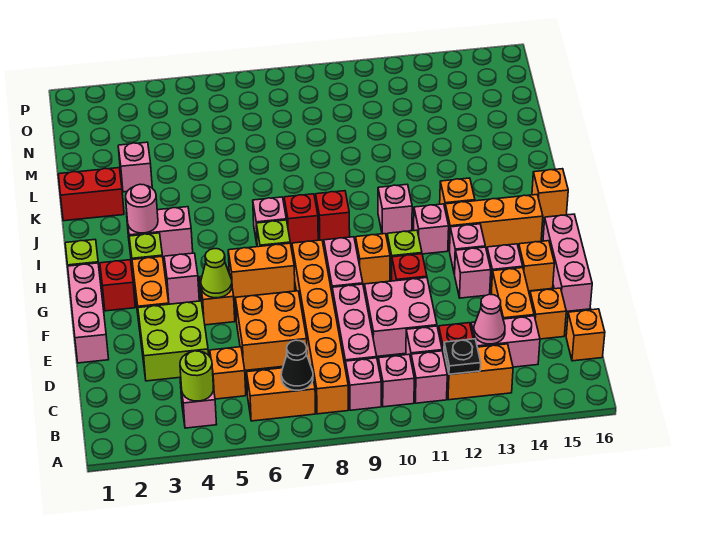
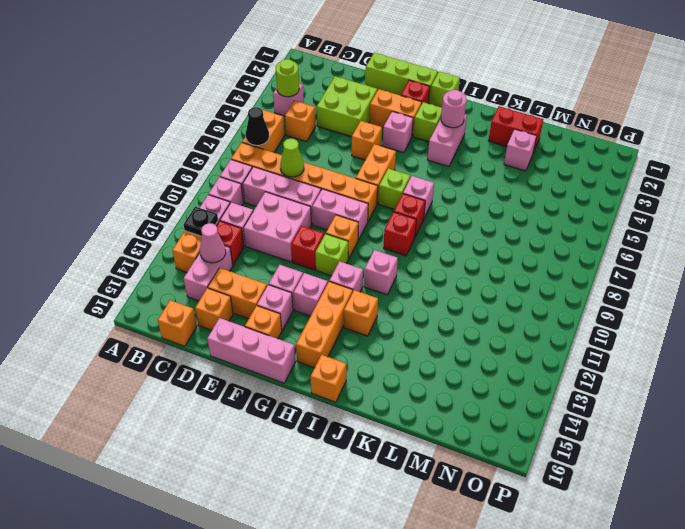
orange 2x2 brick [235,291,307,370] -> none
pink 1x3 brick [68,263,109,363] -> lime 1x3 brick [365,53,438,104]
lime 1x1 cone [201,249,232,298] -> lime 1x1 cone moved to [280,138,304,177]
red 1x2 brick [58,168,124,221] -> red 1x2 brick turned to [488,106,544,153]

